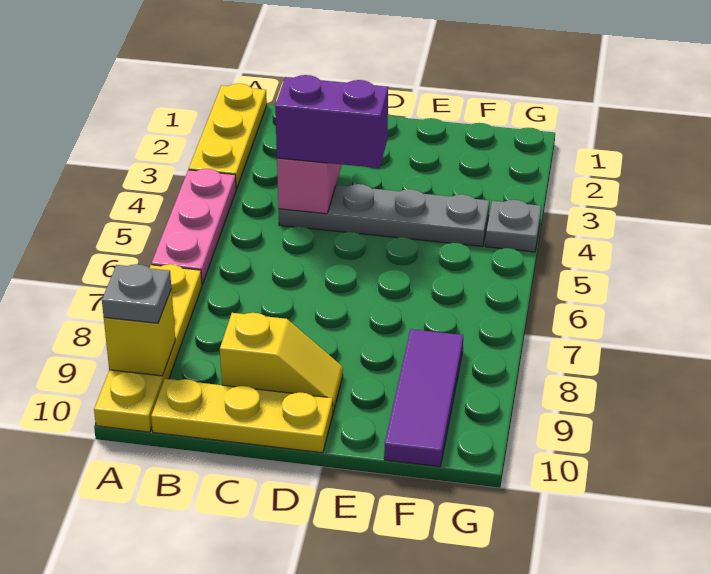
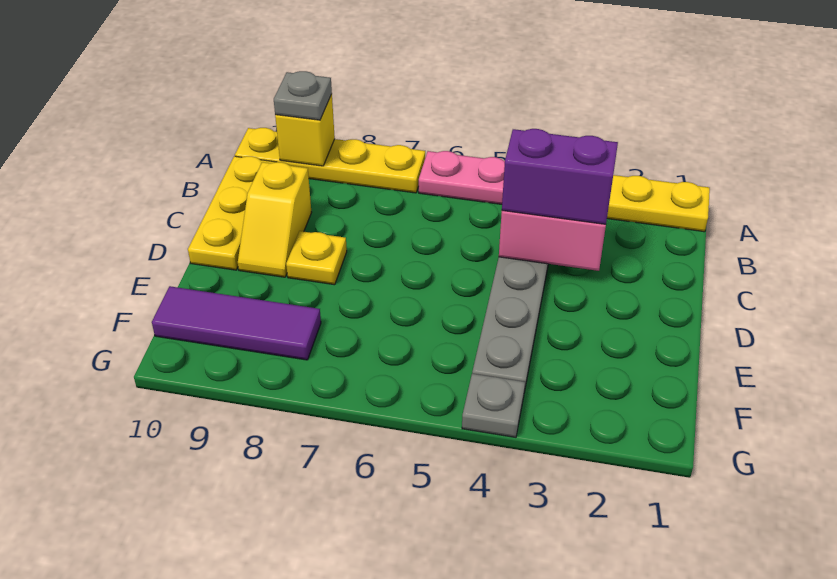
purple 1x2 brick [275,75,388,168] -> purple 1x2 brick turned to [502,129,618,224]
none -> yellow 1x1 plate [286,231,347,285]

